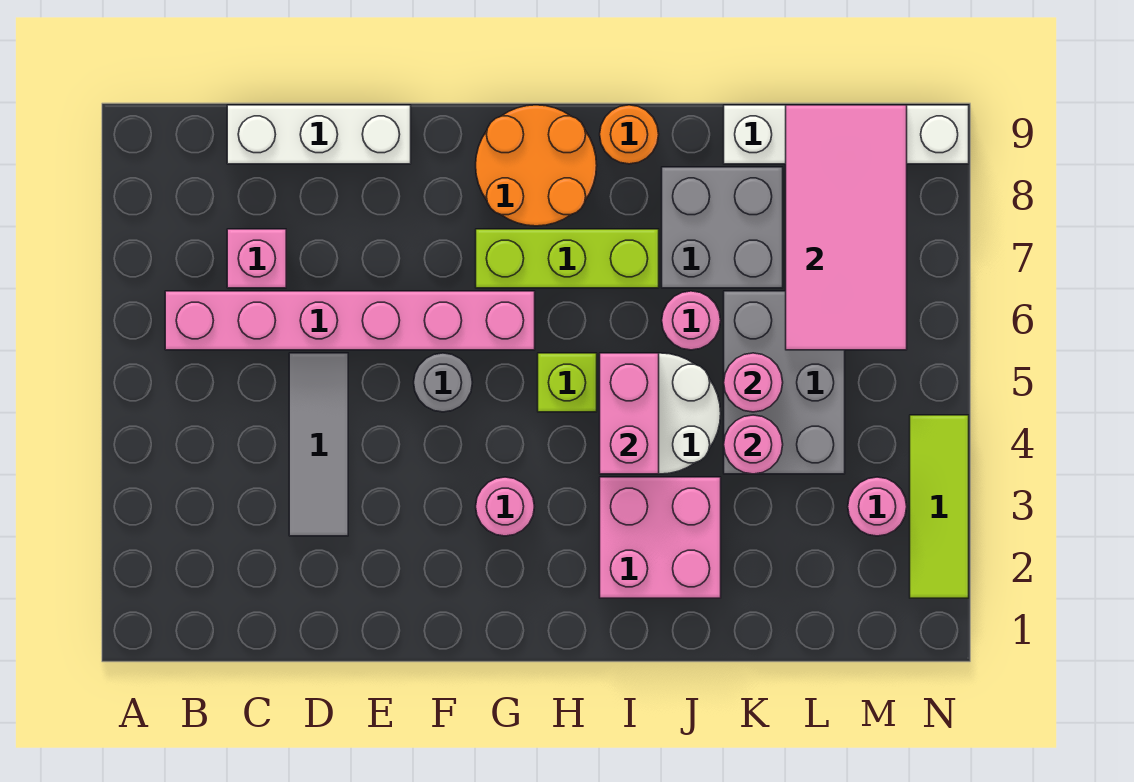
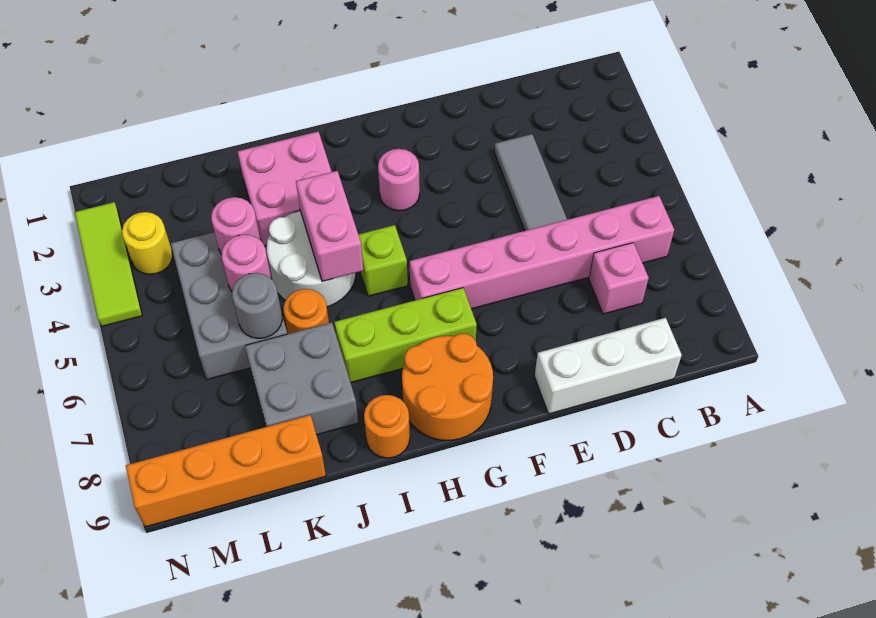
grey 1x1 round brick [414,353,472,412] -> grey 1x1 round brick moved to [232,273,282,339]
pink 1x1 round brick [662,291,721,350] -> orange 1x1 round brick [283,289,329,334]
white 1x4 brick [724,105,969,164] -> orange 1x4 brick [126,415,326,527]
pink 2x4 tile [786,105,907,350] -> none
pink 1x1 round brick [848,477,907,536] -> yellow 1x1 round brick [122,212,173,274]

